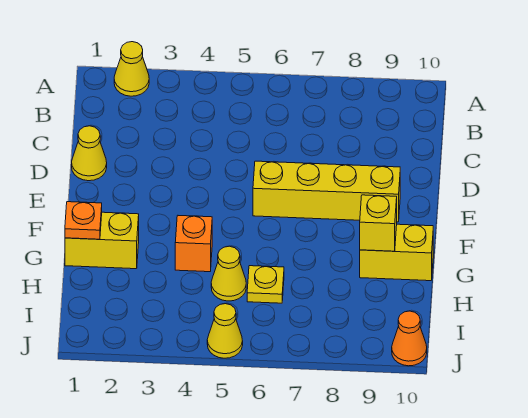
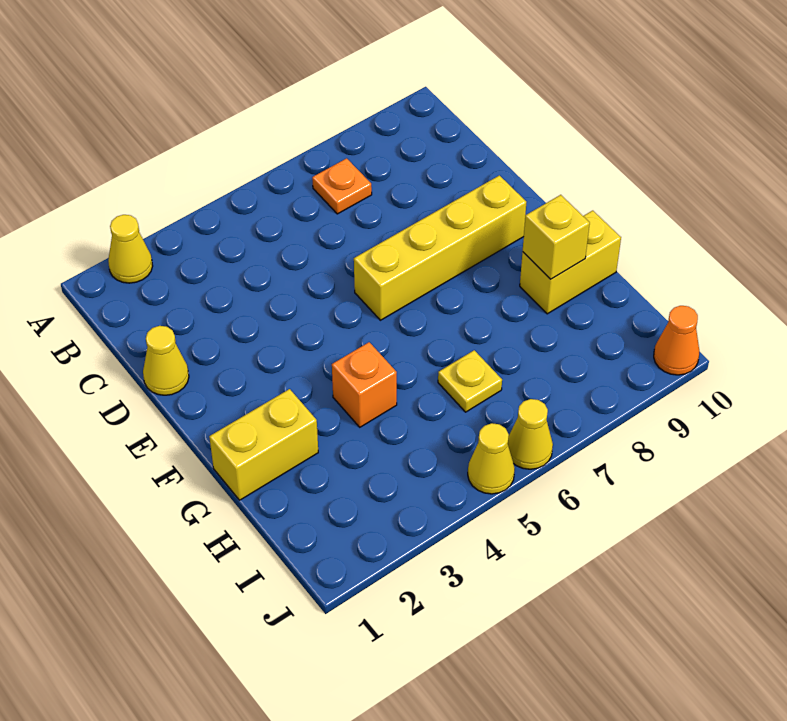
orange 1x1 plate [65,202,102,239] -> orange 1x1 plate moved to [312,158,372,214]
yellow 1x1 cone [211,246,246,301] -> yellow 1x1 cone moved to [508,399,553,469]

